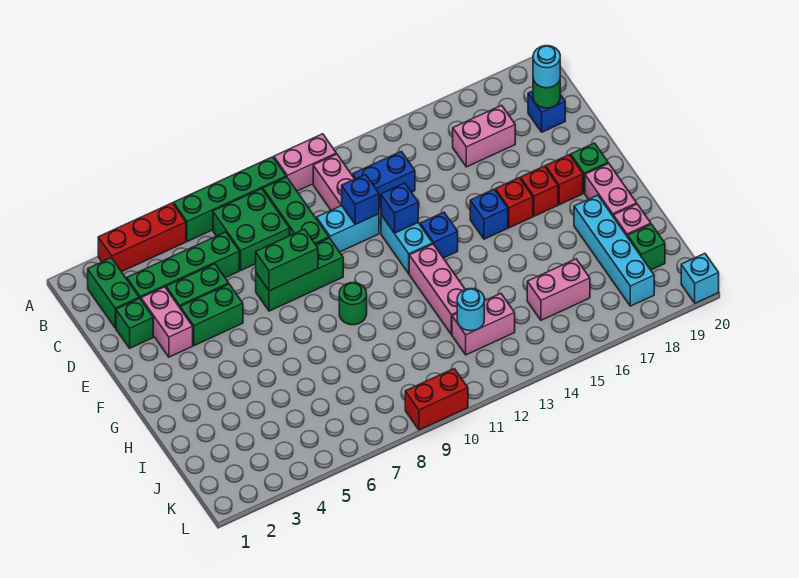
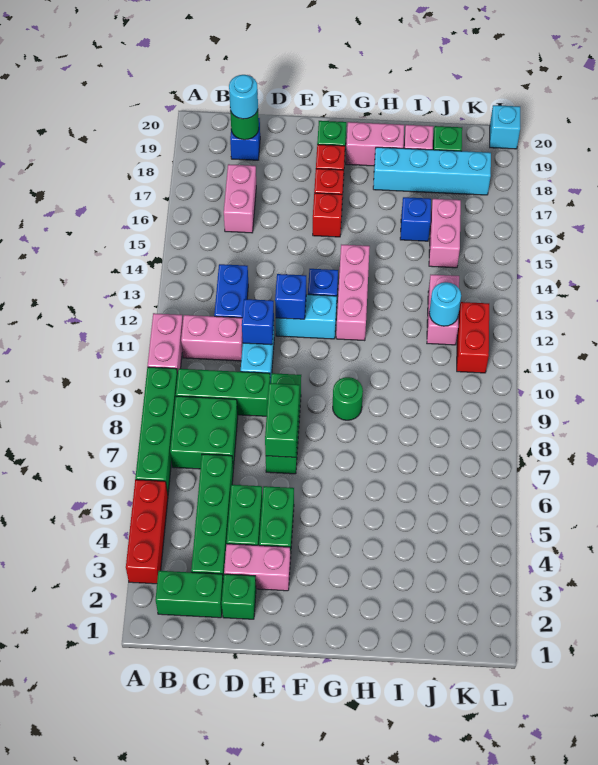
blue 1x1 brick [470,189,508,239] -> blue 1x1 brick moved to [400,197,431,241]
pink 1x3 brick [409,244,465,335] -> pink 1x3 brick turned to [336,245,370,341]
red 1x2 brick [405,369,468,430] -> red 1x2 brick moved to [457,302,489,373]

